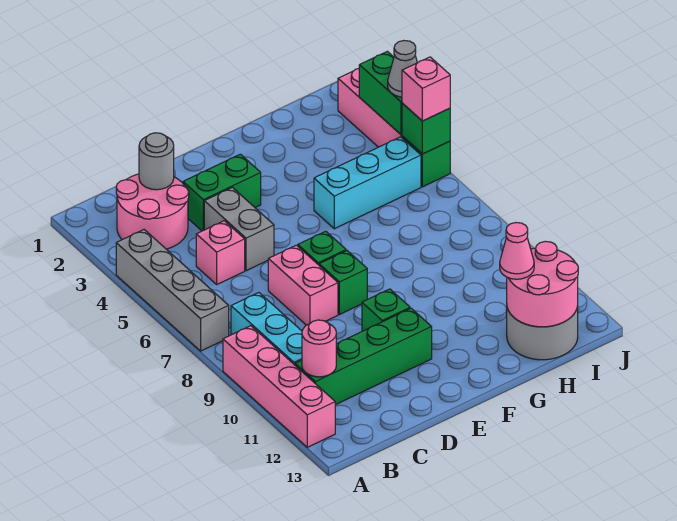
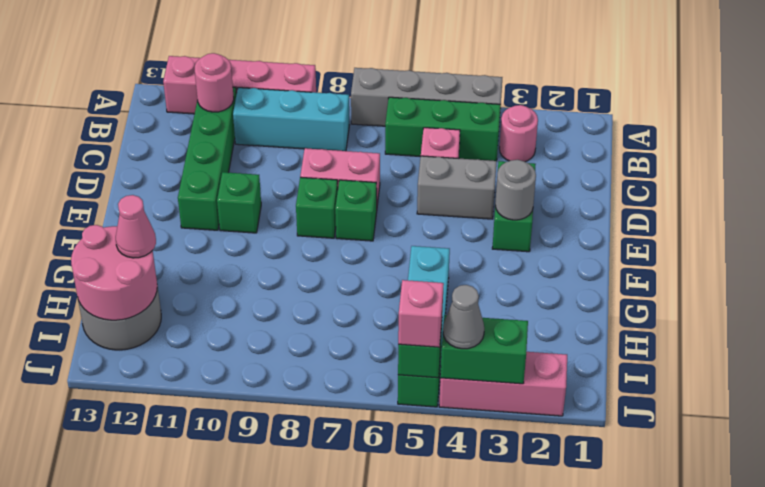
pink 2x2 round brick [116,174,189,249] -> pink 1x1 round brick [499,105,538,162]
none -> green 1x3 brick [385,97,501,161]
grey 1x1 round brick [139,133,174,190] -> grey 1x1 round brick moved to [495,160,536,220]

